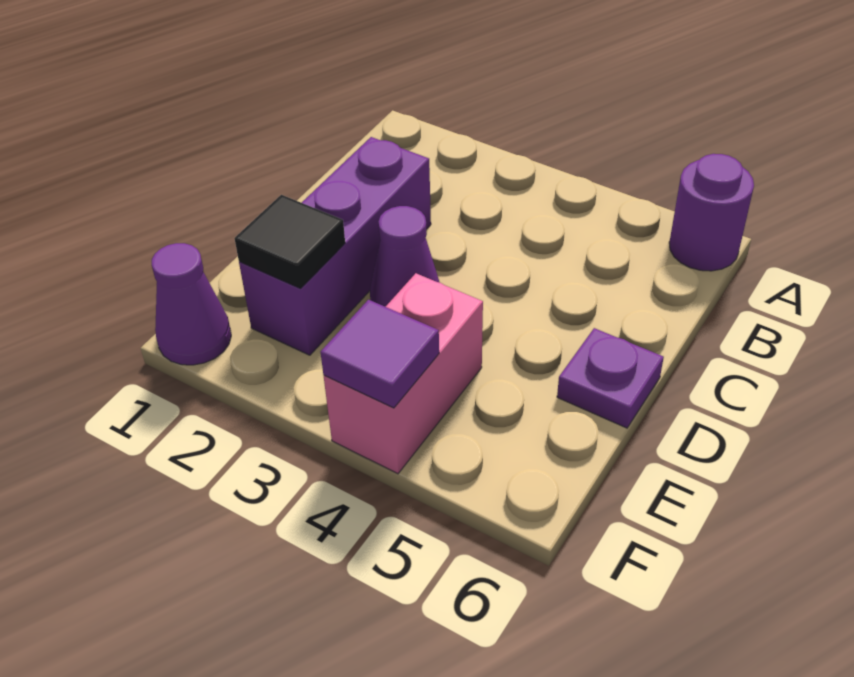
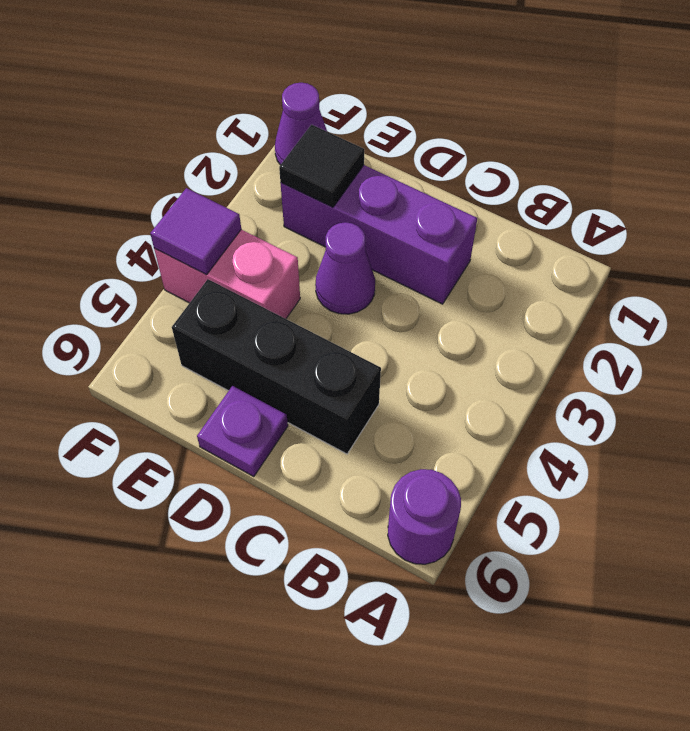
none -> black 1x3 brick [172,279,381,454]

